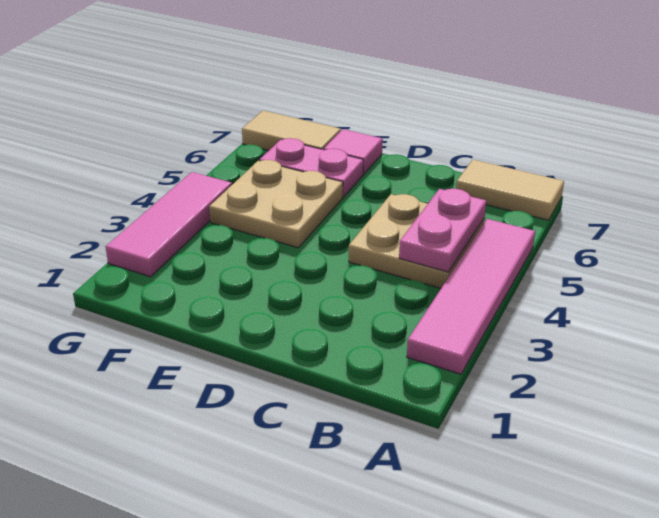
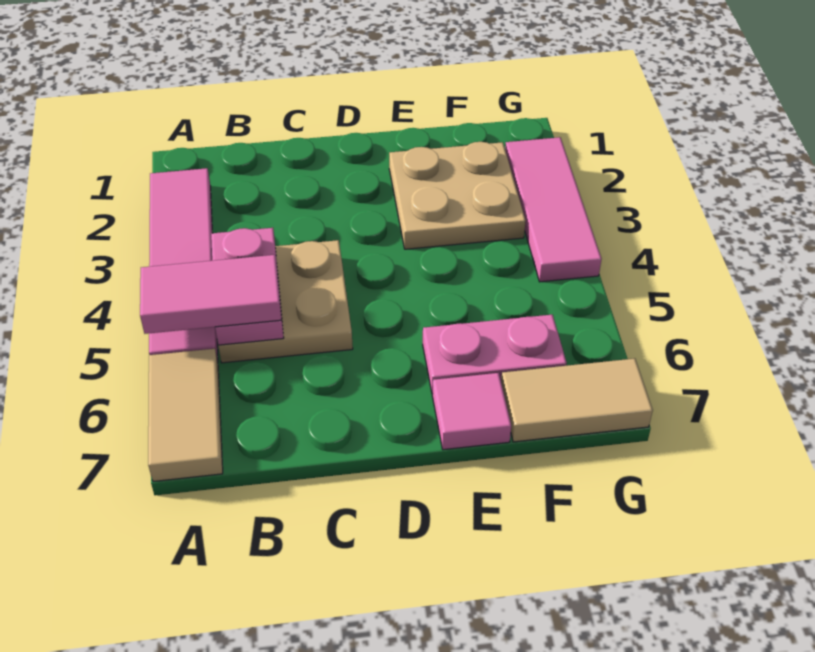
none -> pink 1x2 tile [140,255,282,334]
tan 1x2 tile [456,160,564,220] -> tan 1x2 tile turned to [148,349,223,482]
tan 2x2 plate [209,160,343,248] -> tan 2x2 plate moved to [389,142,525,249]

